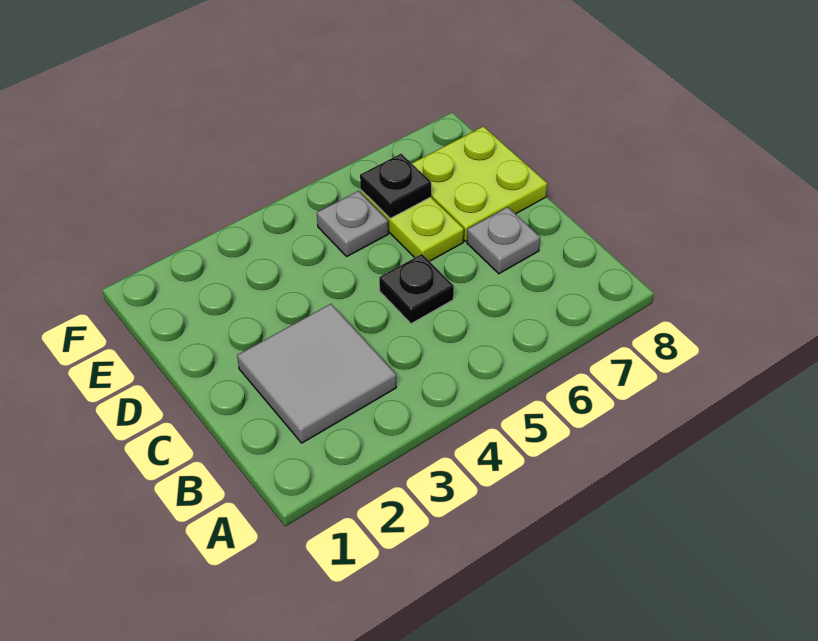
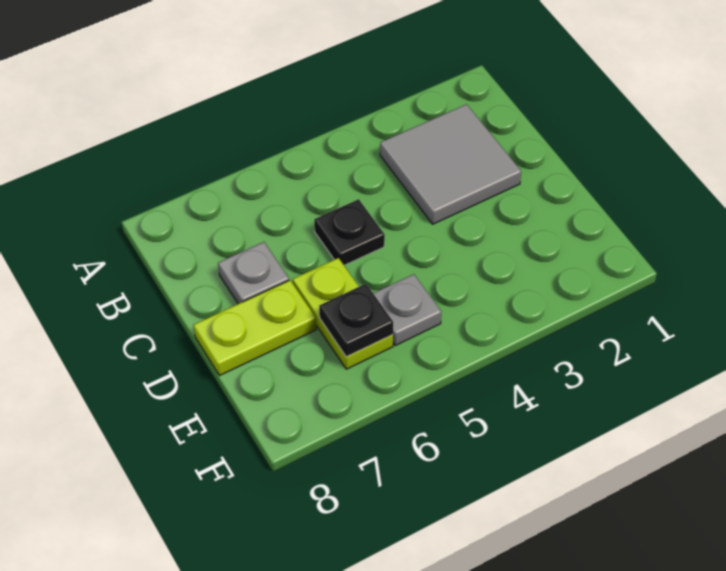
lime 2x2 plate [412,126,547,241] -> lime 1x2 plate [193,280,316,376]

